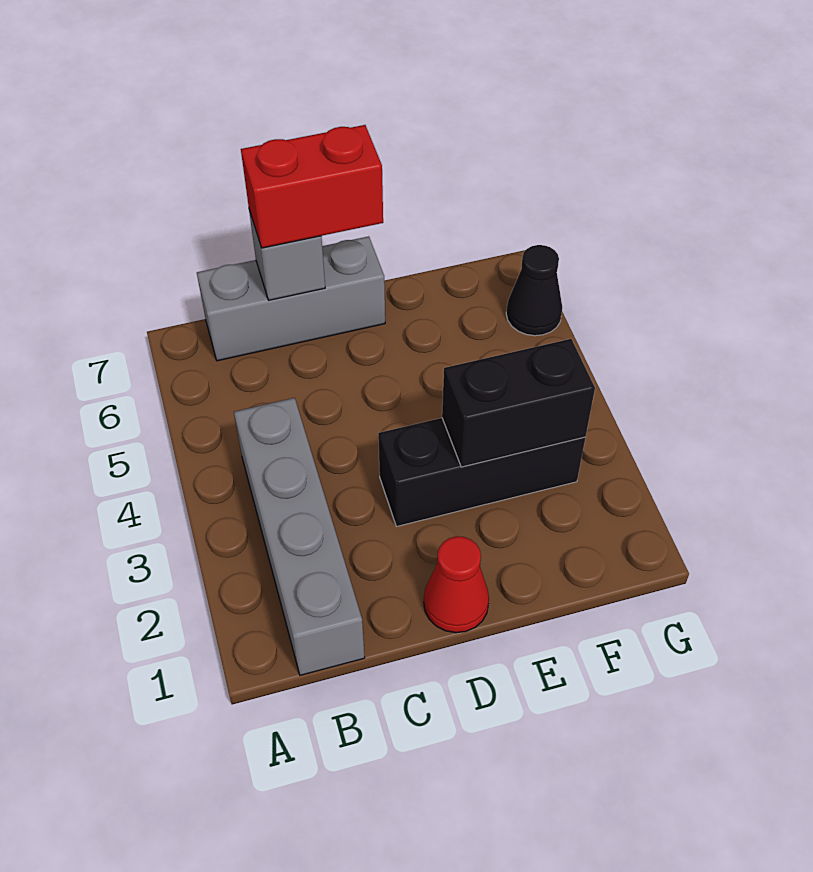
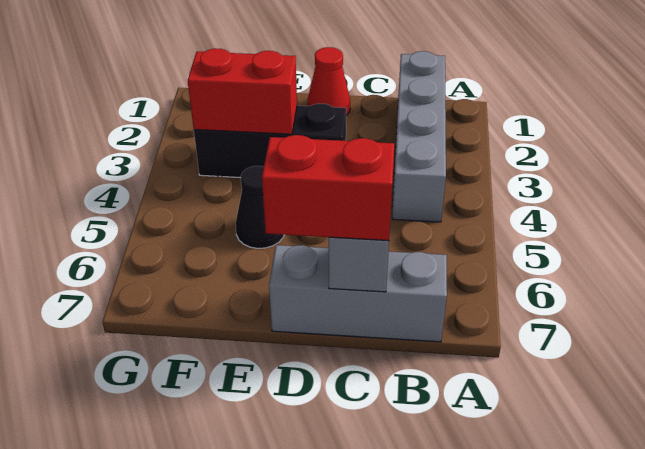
black 1x2 brick [442,339,595,467] -> red 1x2 brick [187,48,297,134]
black 1x1 cone [506,245,562,336] -> black 1x1 cone moved to [236,166,284,248]

